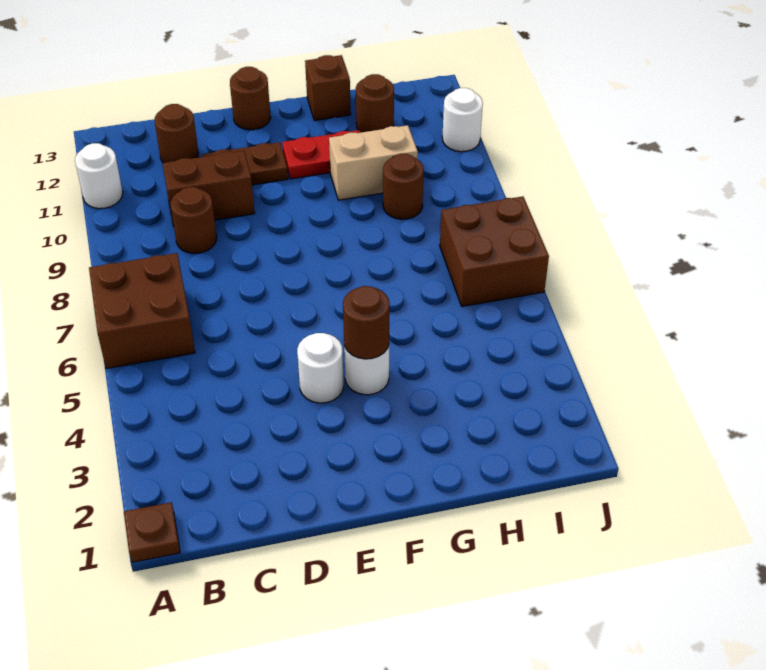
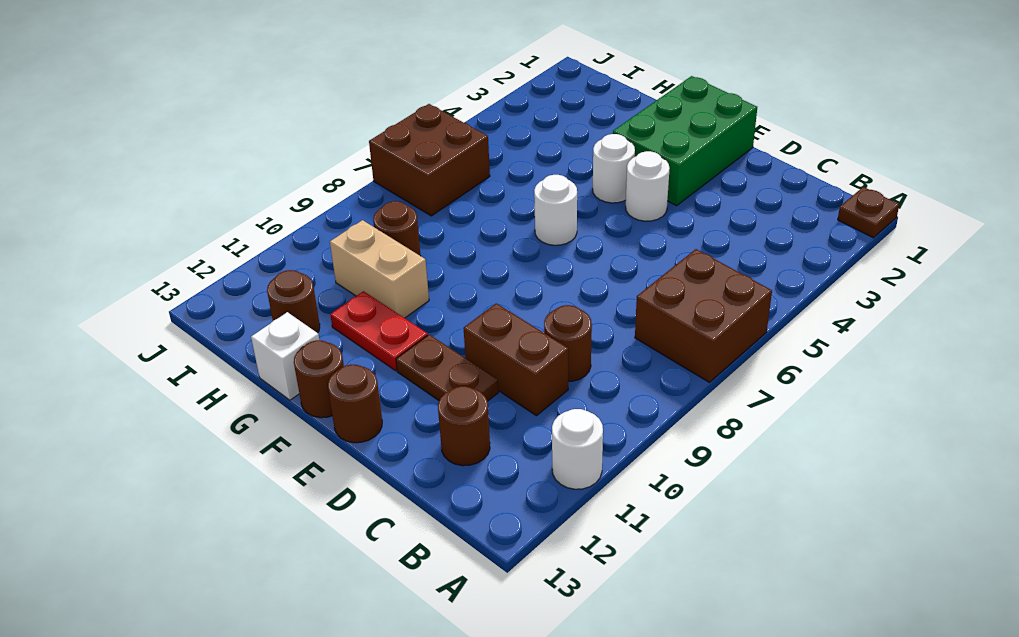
none -> green 2x3 brick [613,76,757,206]
brown 1x1 round brick [343,286,390,359] -> brown 1x1 round brick moved to [294,340,344,418]
brown 1x1 brick [305,55,351,121] -> white 1x1 brick [251,312,319,400]
white 1x1 round brick [442,88,483,152] -> white 1x1 round brick moved to [534,175,577,245]

